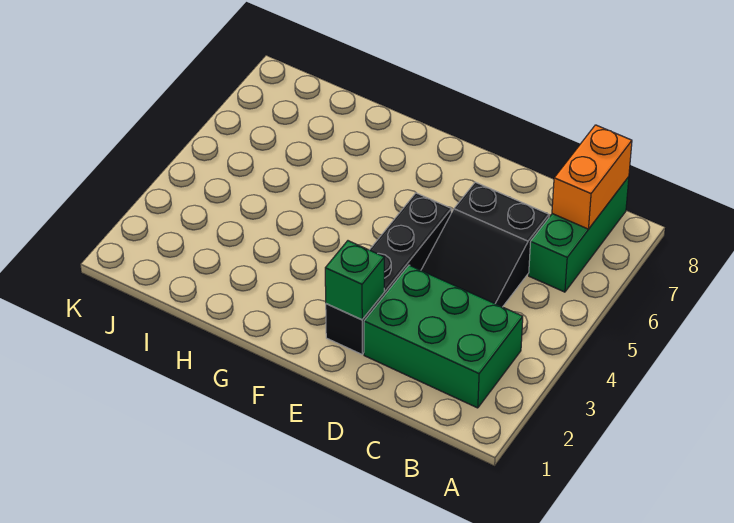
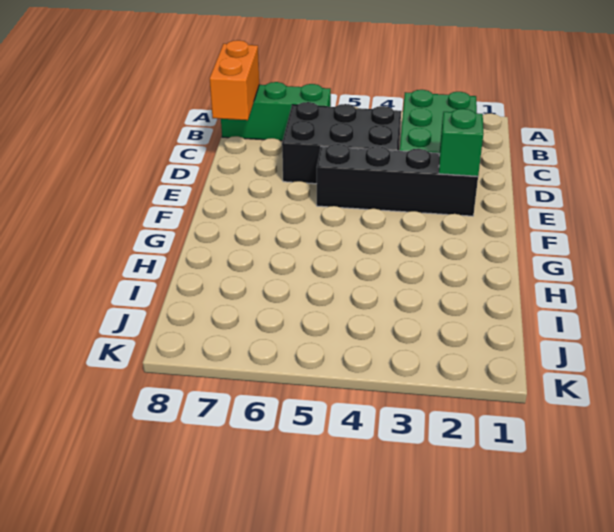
orange 1x2 brick [552,125,632,229] -> orange 1x2 brick turned to [210,40,259,120]
black 2x3 slope [421,182,549,307] -> black 2x3 brick [282,102,401,184]

